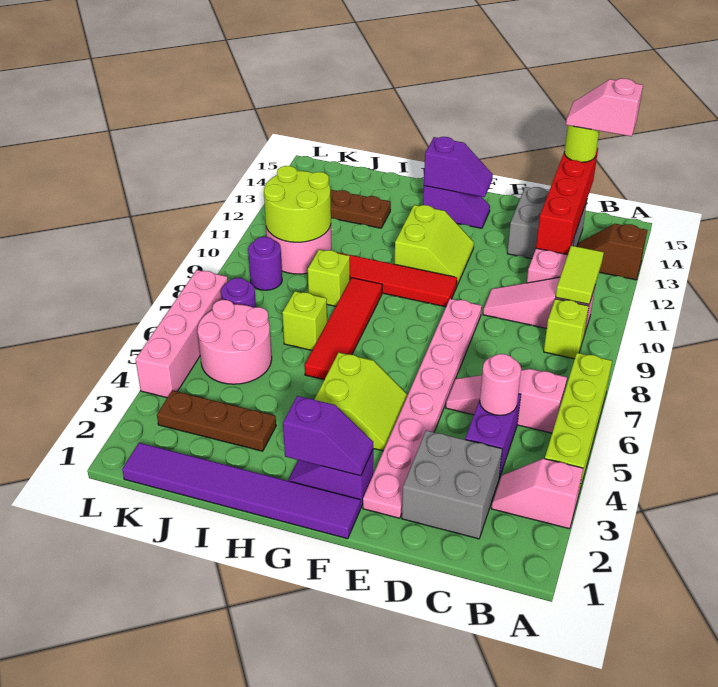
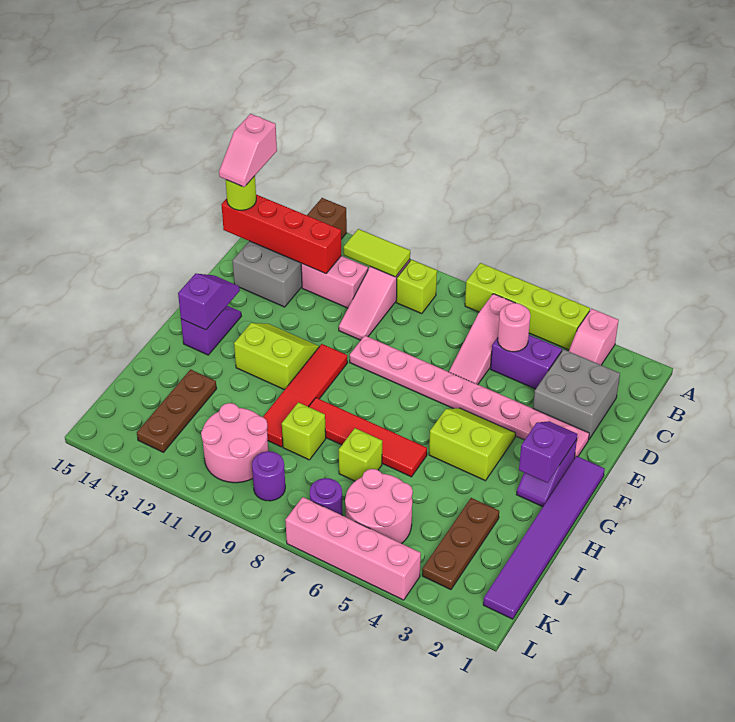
lime 2x2 round brick [264,166,331,242] -> none

